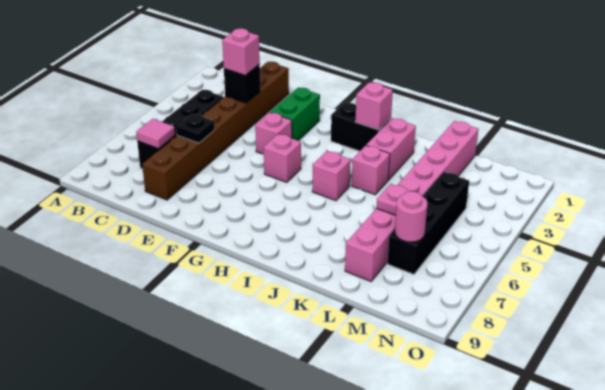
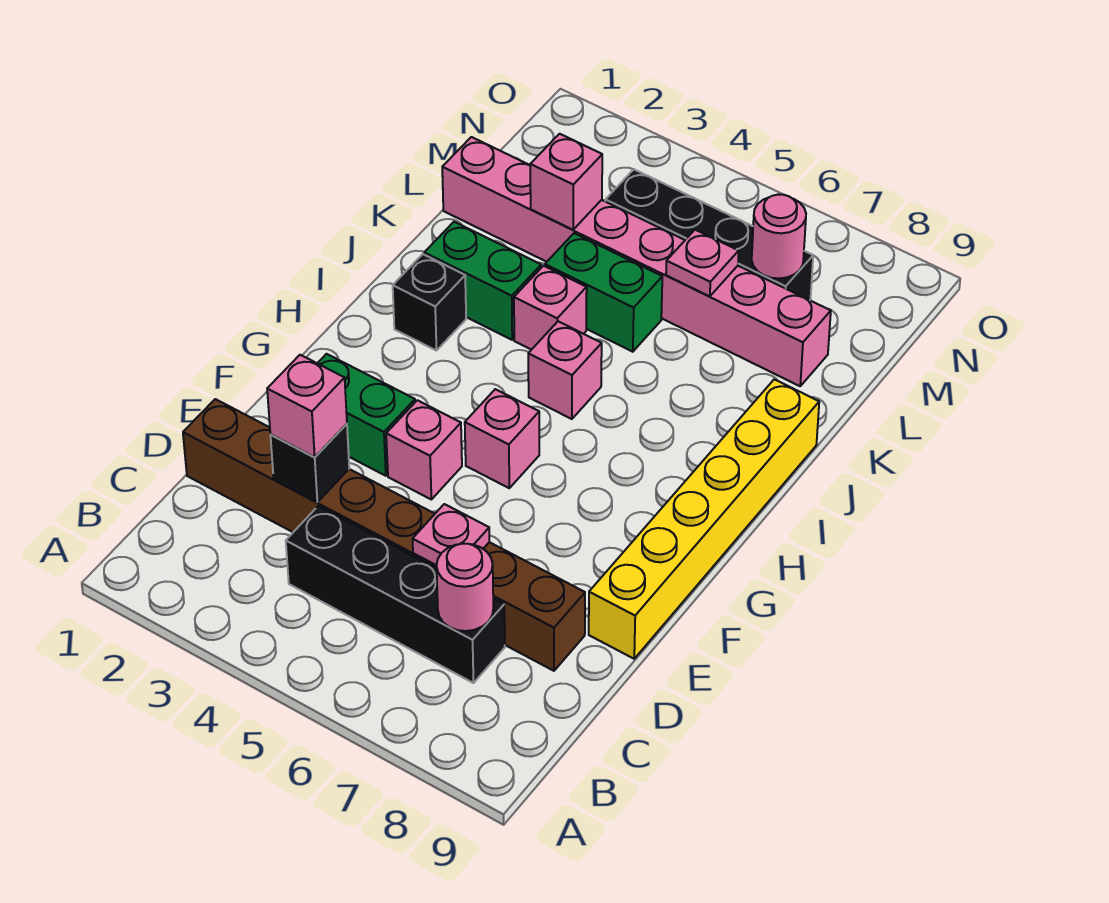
pink 1x1 tile [136,119,175,149] -> pink 1x1 round brick [436,544,493,631]
black 1x1 plate [176,113,215,143] -> pink 1x1 plate [413,504,489,565]
none -> yellow 1x6 brick [589,379,819,659]
black 1x2 brick [331,102,391,151] -> black 1x1 brick [393,254,466,351]
pink 1x1 brick [355,82,393,130] -> pink 1x1 brick moved to [530,134,602,230]
pink 1x2 brick [367,118,416,180] -> green 1x2 brick [424,222,541,340]
none -> green 1x2 brick [545,233,662,352]

